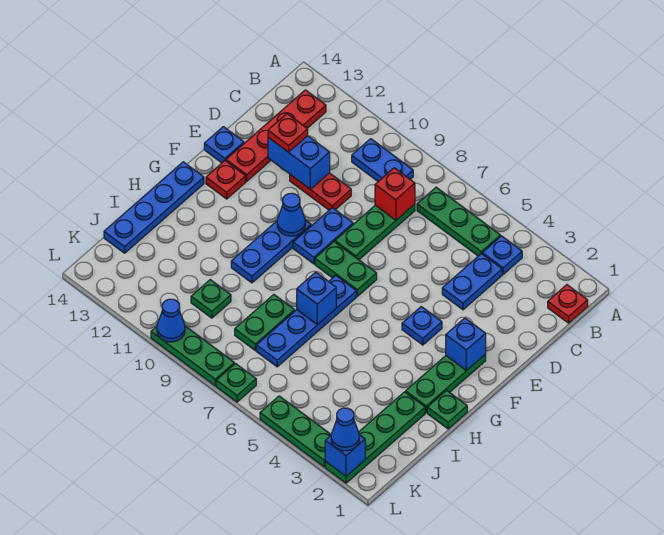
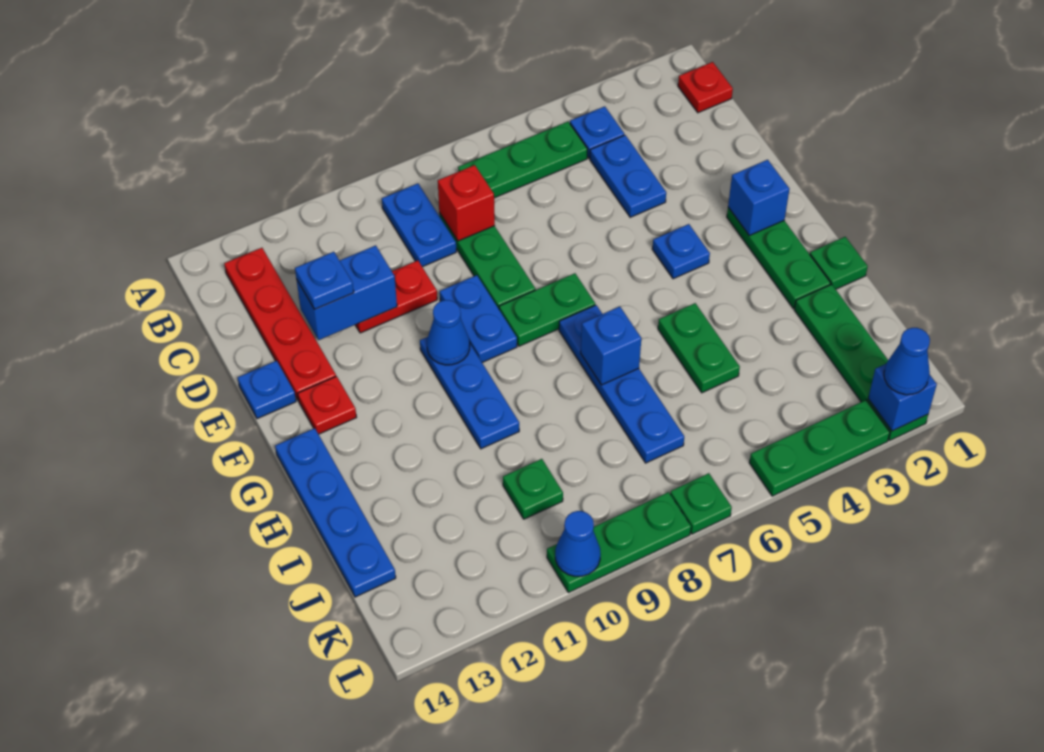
blue 1x2 plate [352,139,413,181] -> blue 1x2 plate turned to [382,183,456,267]
red 1x1 plate [268,114,308,152] -> blue 1x1 plate [295,252,354,309]
green 1x2 plate [235,295,295,351] -> green 1x2 plate moved to [658,303,740,393]

